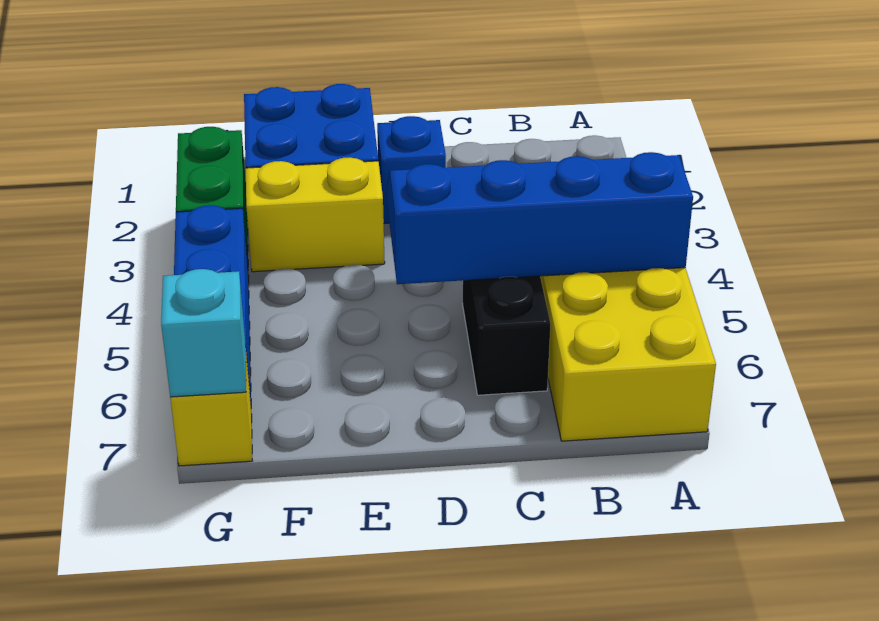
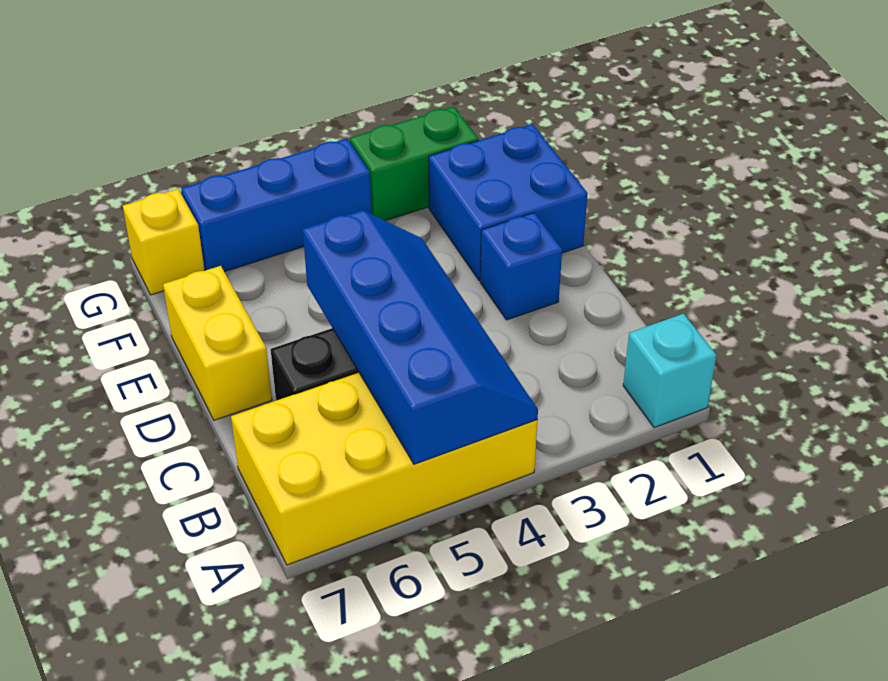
yellow 1x2 brick [246,157,385,272] -> yellow 1x2 brick moved to [163,266,272,420]
cyan 1x1 brick [161,269,246,397] -> cyan 1x1 brick moved to [623,314,716,428]

